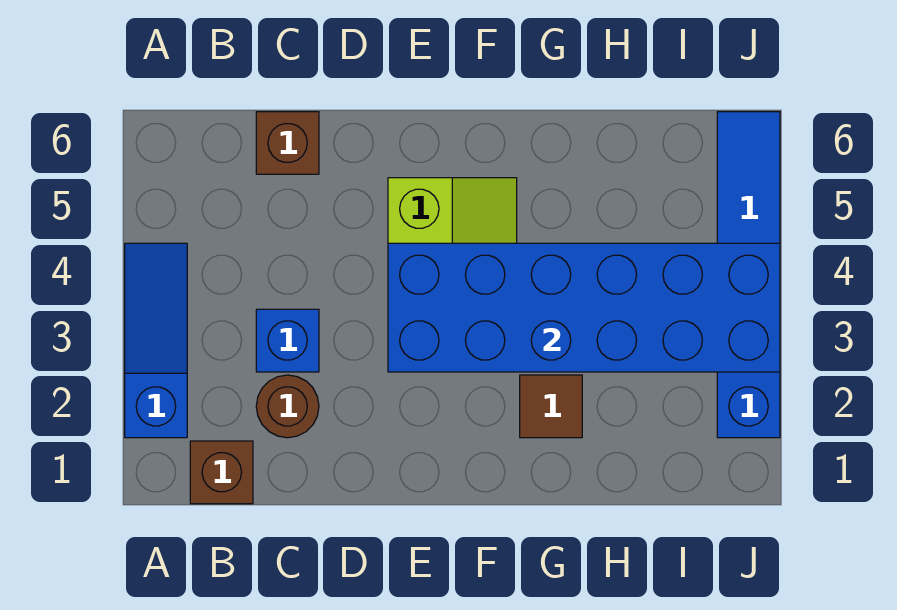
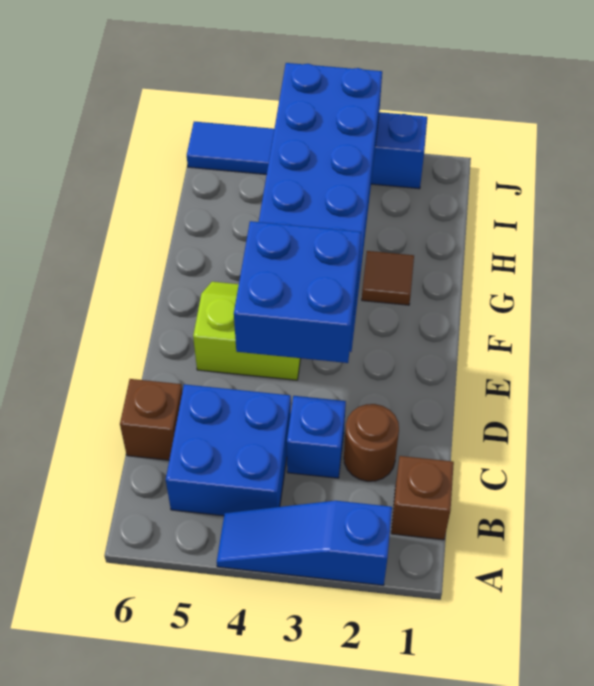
none -> blue 2x2 brick [166,384,291,516]
none -> blue 2x2 brick [234,221,361,363]

